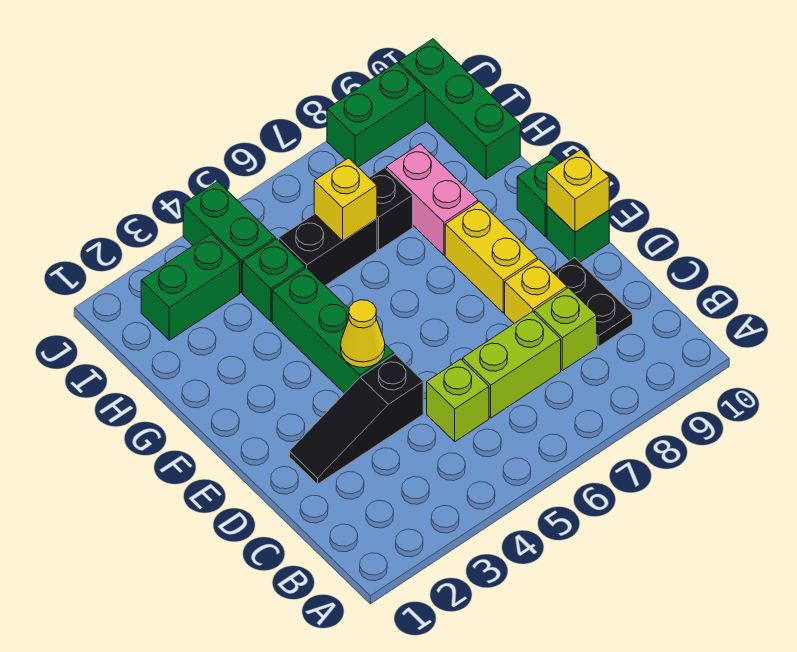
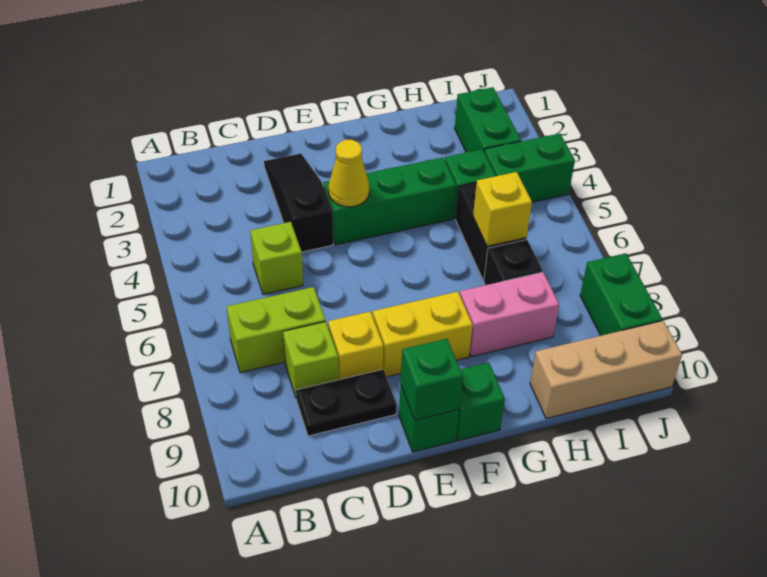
lime 1x2 brick [463,312,561,418] -> lime 1x2 brick turned to [227,287,325,373]
yellow 1x1 brick [547,150,609,232] -> green 1x1 brick [401,339,463,420]
green 1x3 brick [399,39,520,179] -> tan 1x3 brick [530,321,682,419]

